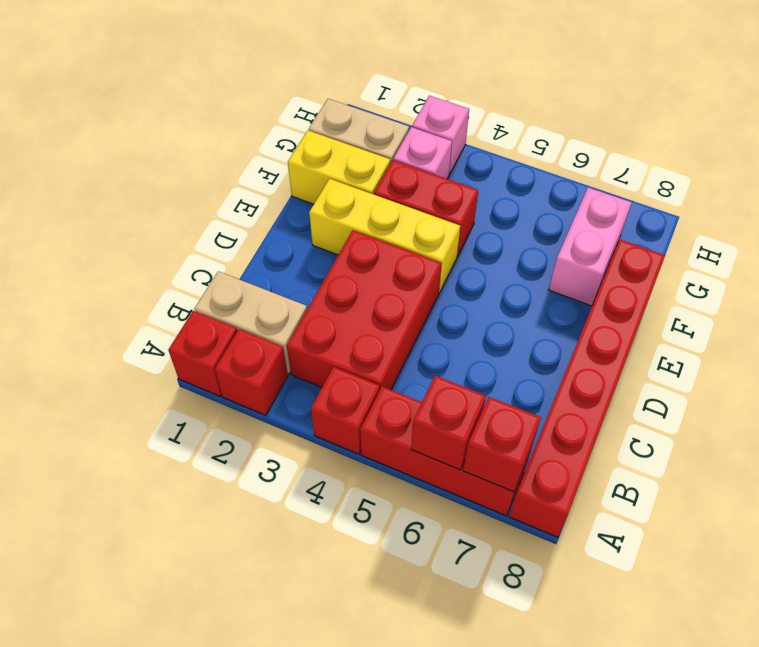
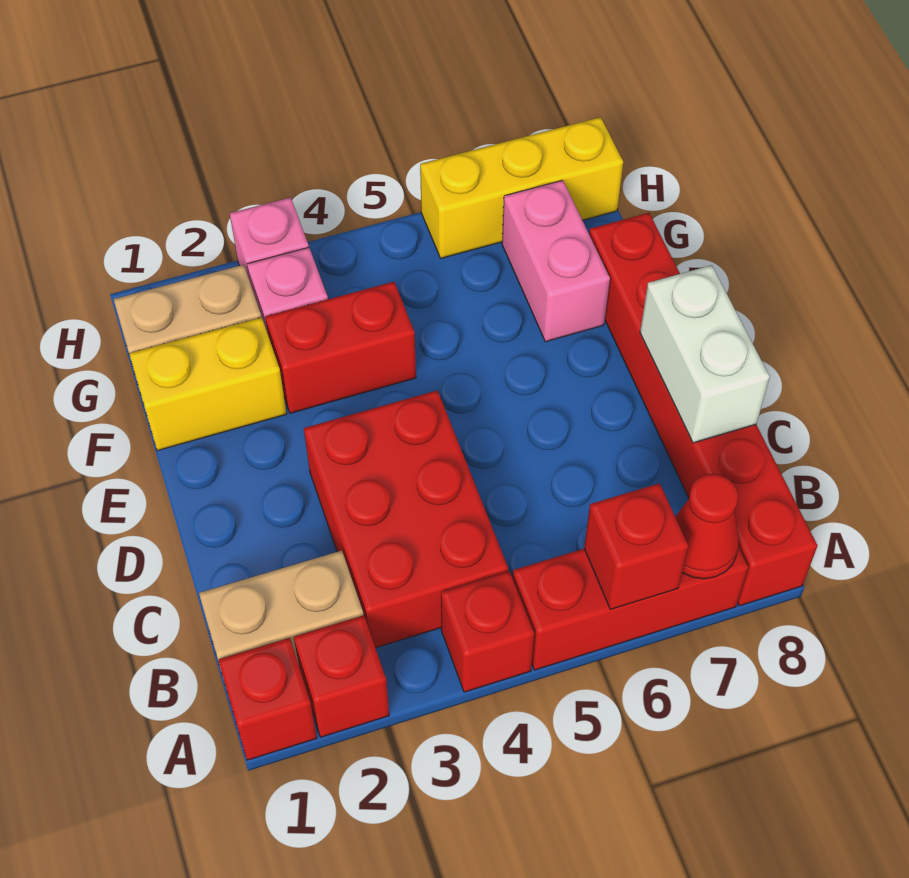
red 1x1 brick [463,397,541,492] -> red 1x1 cone [676,474,739,579]
none -> white 1x2 brick [640,265,770,443]
yellow 1x3 brick [309,179,460,293] -> yellow 1x3 brick moved to [420,117,623,258]

